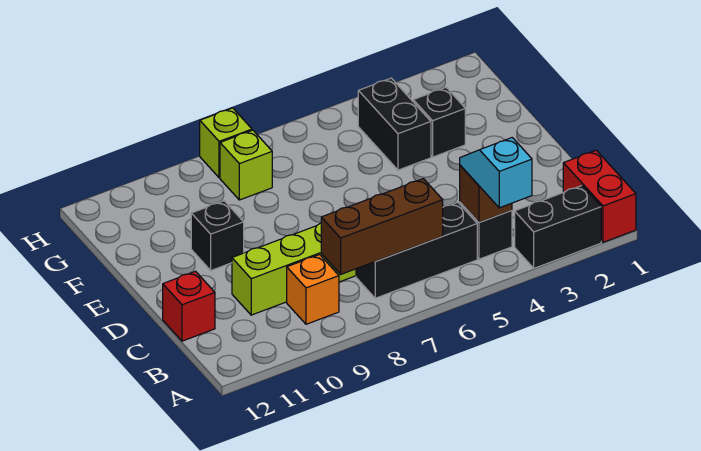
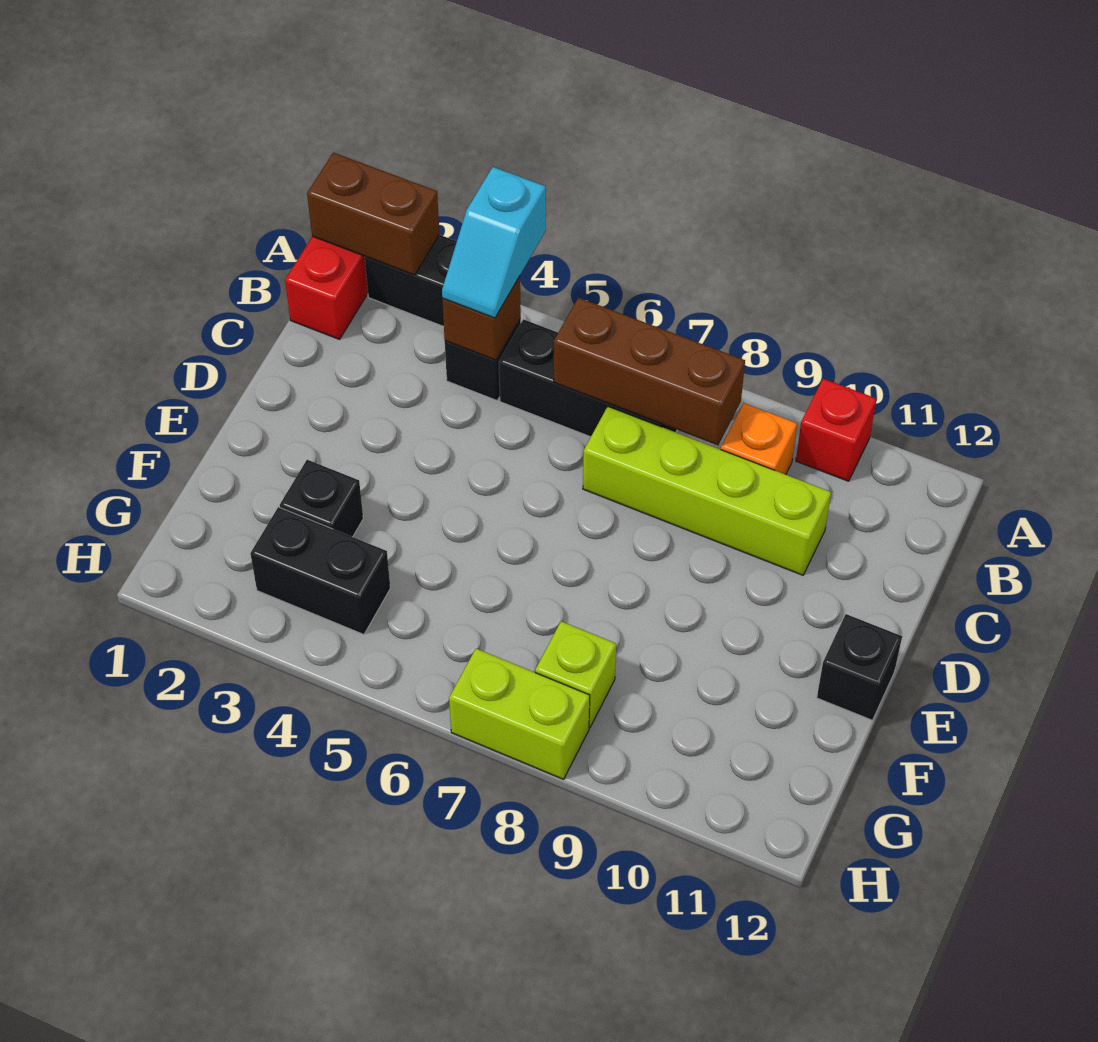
none -> brown 1x2 brick [307,153,440,275]
red 1x1 brick [163,271,215,341] -> red 1x1 brick moved to [796,379,876,481]
black 1x1 brick [191,201,244,270] -> black 1x1 brick moved to [817,614,902,720]
black 1x2 brick [358,78,431,170] -> black 1x2 brick turned to [250,507,390,635]
lime 1x1 brick [200,108,252,178] -> lime 1x2 brick [449,649,590,779]

